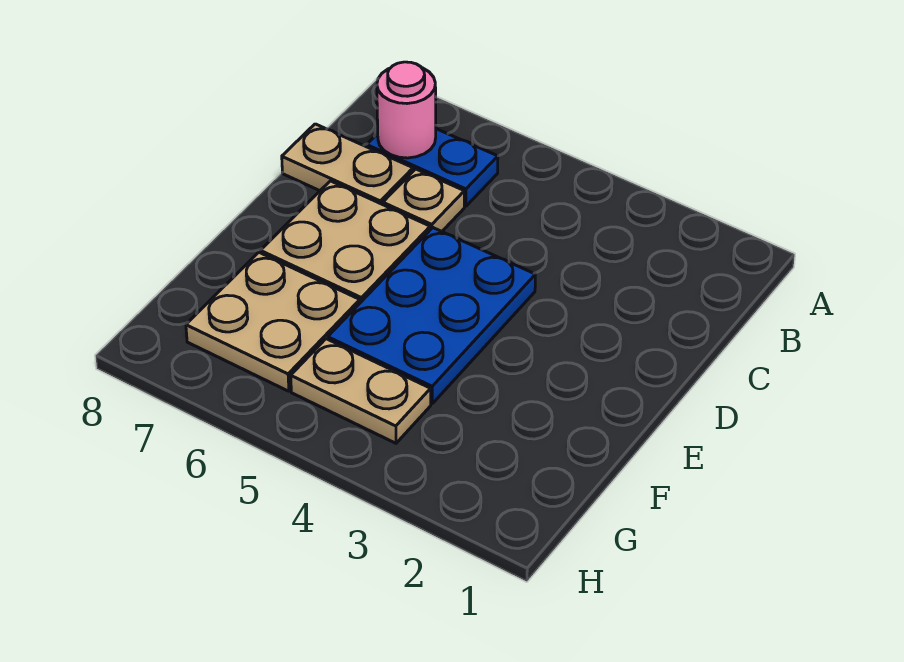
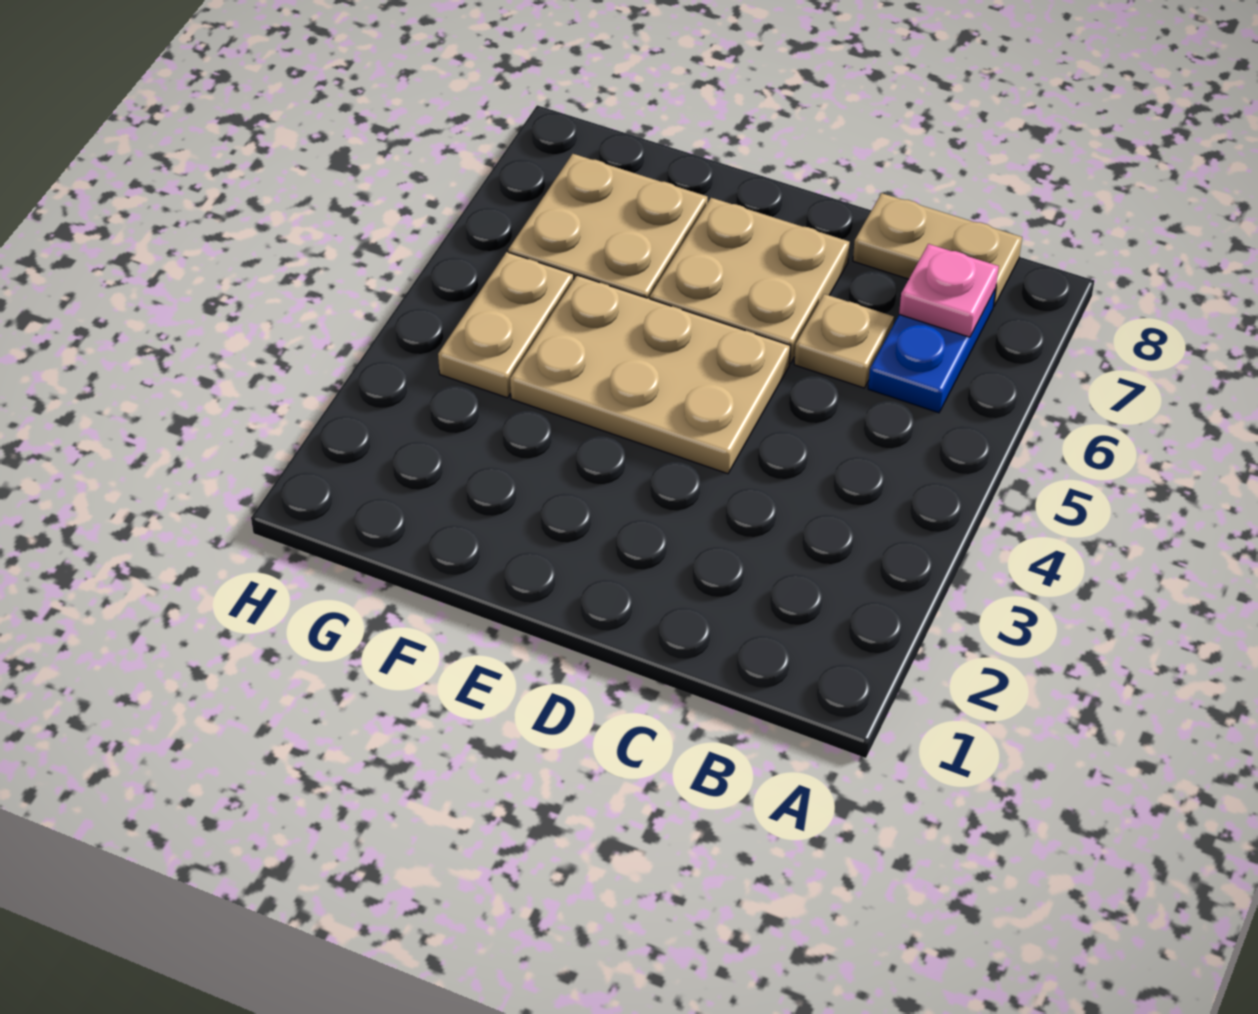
pink 1x1 round brick [377,62,436,158] -> pink 1x1 plate [899,244,999,337]
tan 1x2 plate [282,124,413,205] -> tan 1x2 plate turned to [853,193,1022,306]
blue 2x3 plate [328,228,535,403] -> tan 2x3 plate [510,275,790,474]

